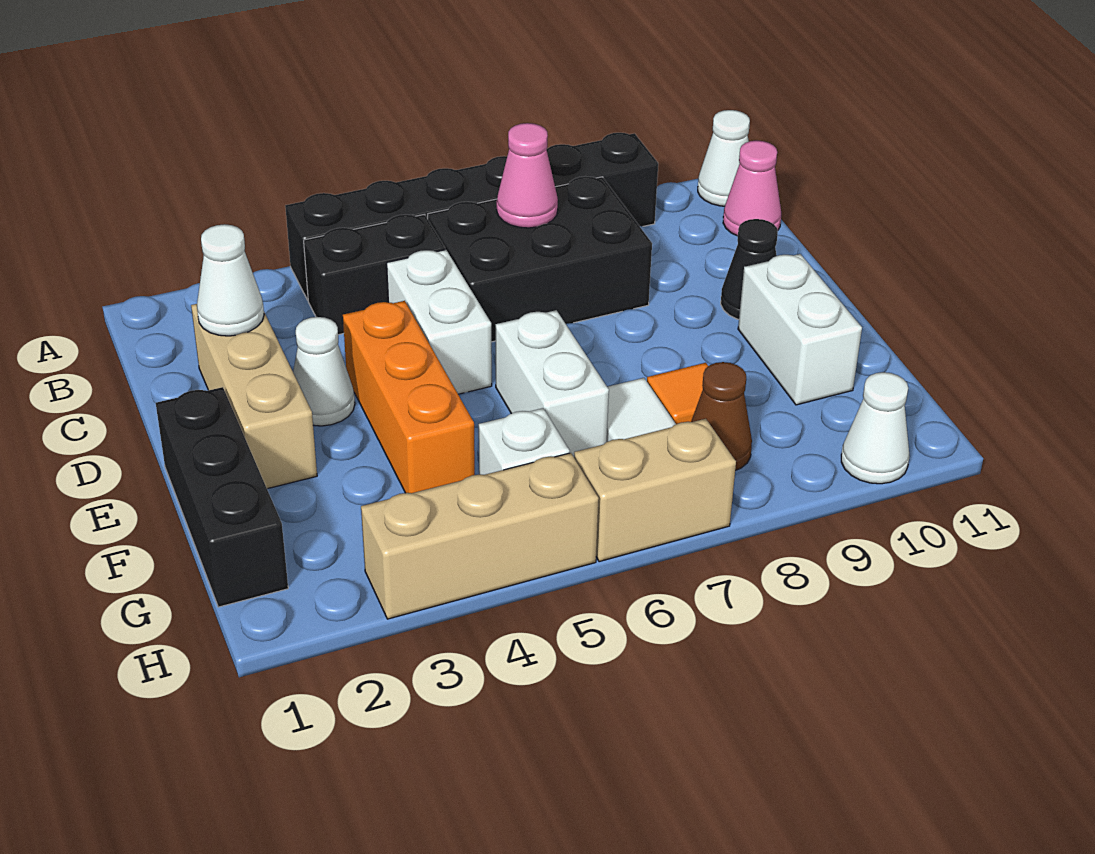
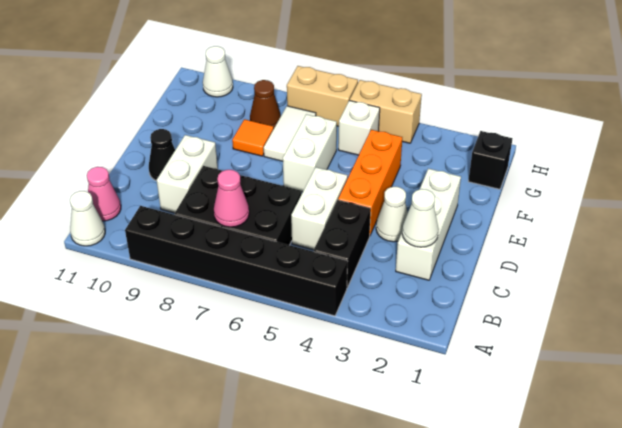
black 1x2 brick [304,214,445,335] -> black 1x2 brick turned to [314,200,371,288]
tan 1x3 brick [191,304,317,489] -> white 1x3 brick [396,169,461,280]
black 1x3 brick [156,387,288,607] -> black 1x1 brick [468,131,513,189]
white 1x2 brick [738,254,862,405] -> white 1x2 brick moved to [157,135,218,213]
tan 1x3 brick [361,453,599,619] -> tan 1x2 brick [350,80,422,143]

